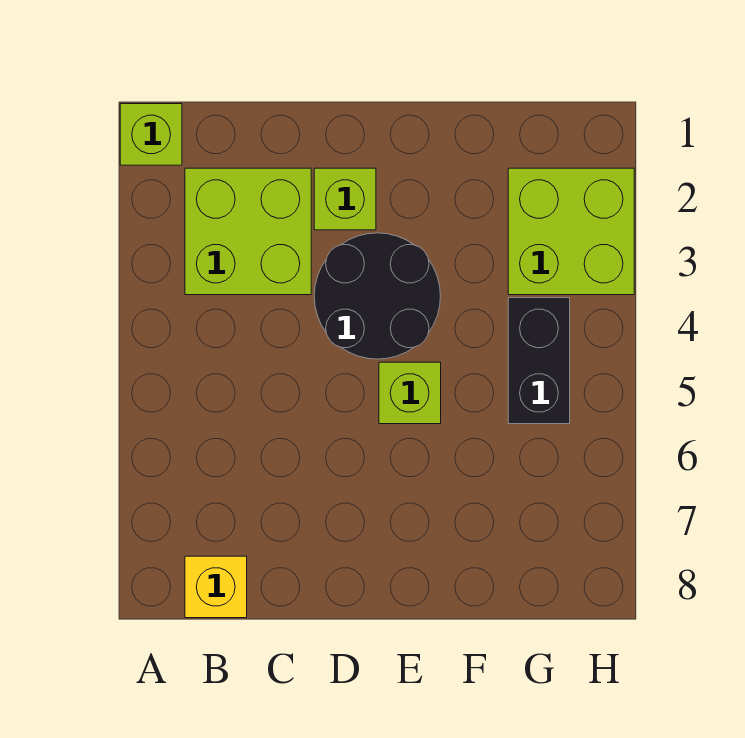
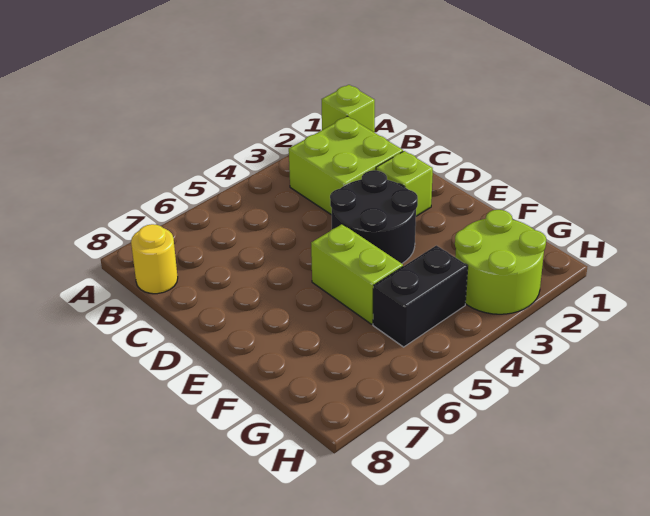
yellow 1x1 brick [185,556,247,618] -> yellow 1x1 round brick [131,224,178,294]
lime 1x1 brick [379,362,441,424] -> lime 1x2 brick [311,224,403,324]
lime 2x2 brick [508,168,634,295] -> lime 2x2 round brick [455,210,546,314]

